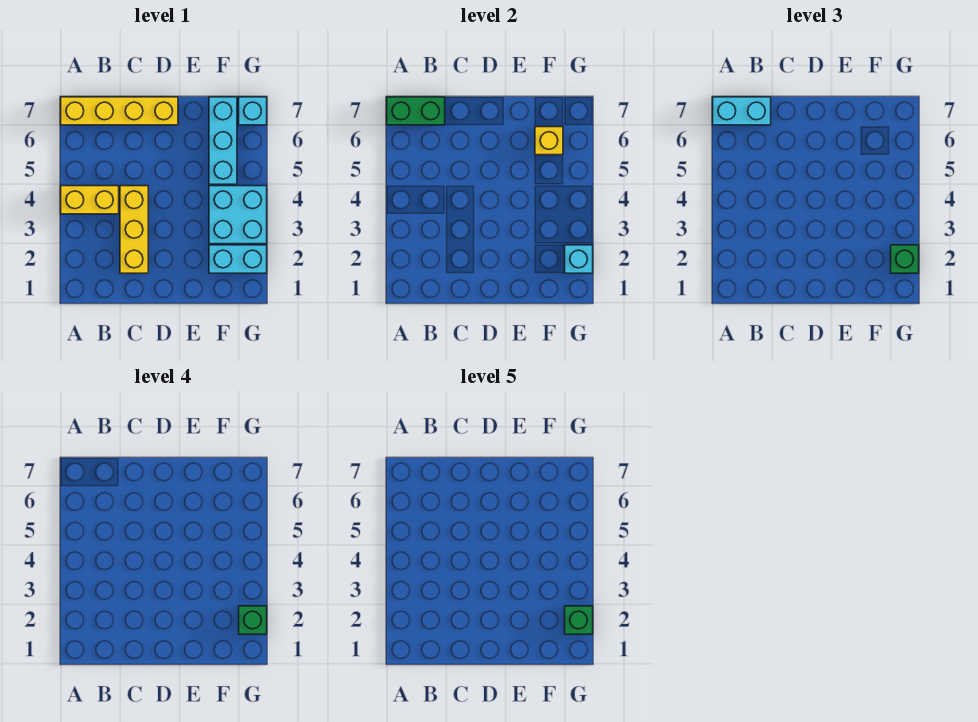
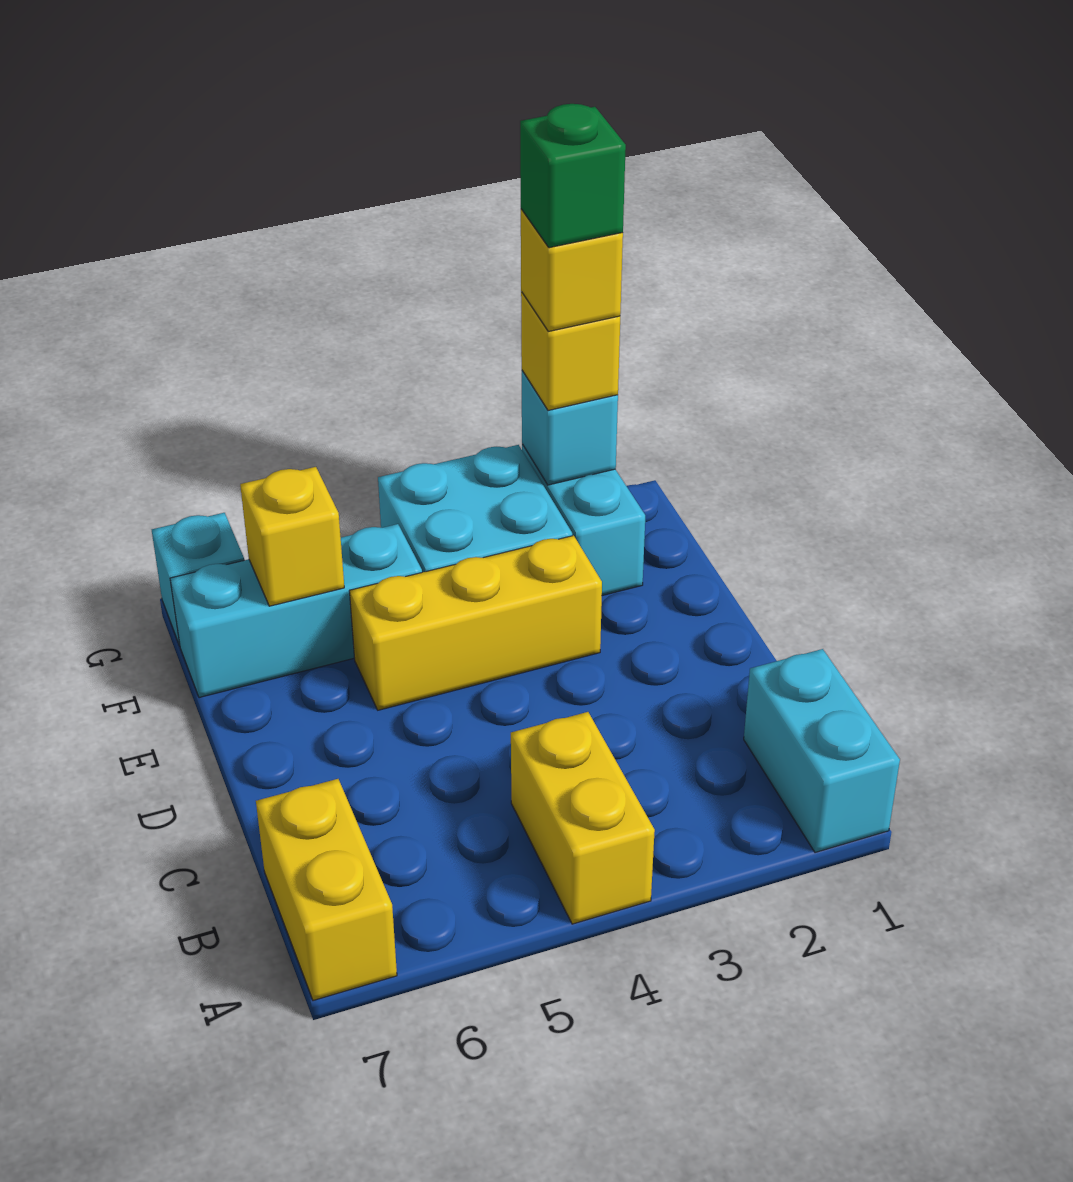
yellow 1x4 brick [61,97,178,125] -> yellow 1x2 brick [256,779,397,1001]
green 1x2 brick [387,97,445,125] -> none
cyan 1x2 brick [713,97,771,125] -> cyan 1x2 brick moved to [744,649,900,853]
yellow 1x3 brick [120,186,148,273] -> yellow 1x3 brick moved to [350,536,602,710]
green 1x1 brick [891,245,919,273] -> yellow 1x1 brick [521,292,620,411]
green 1x1 brick [239,606,267,634] -> yellow 1x1 brick [521,209,623,331]

